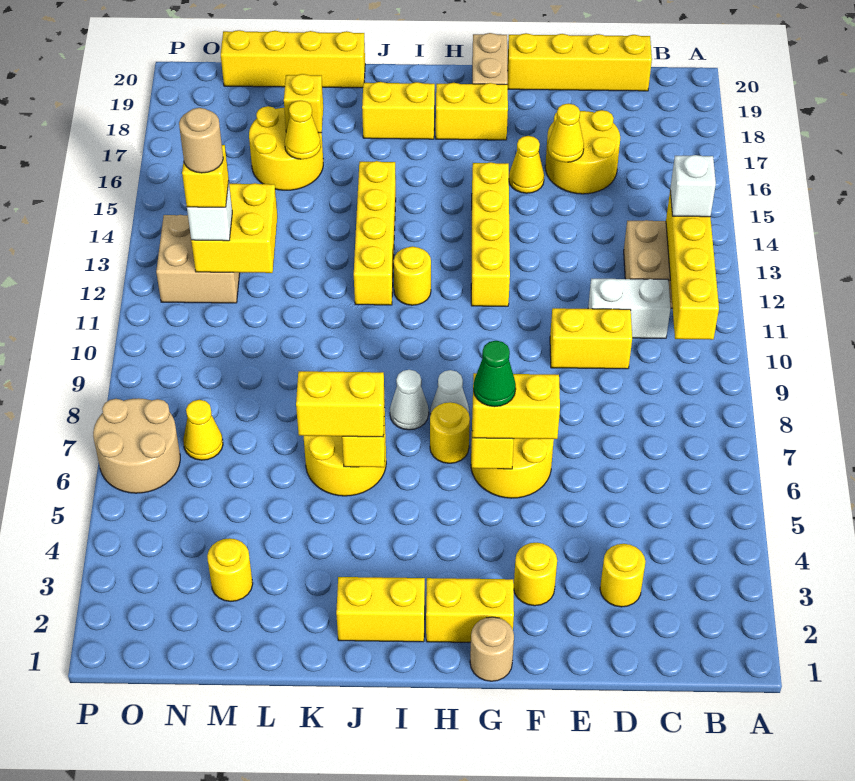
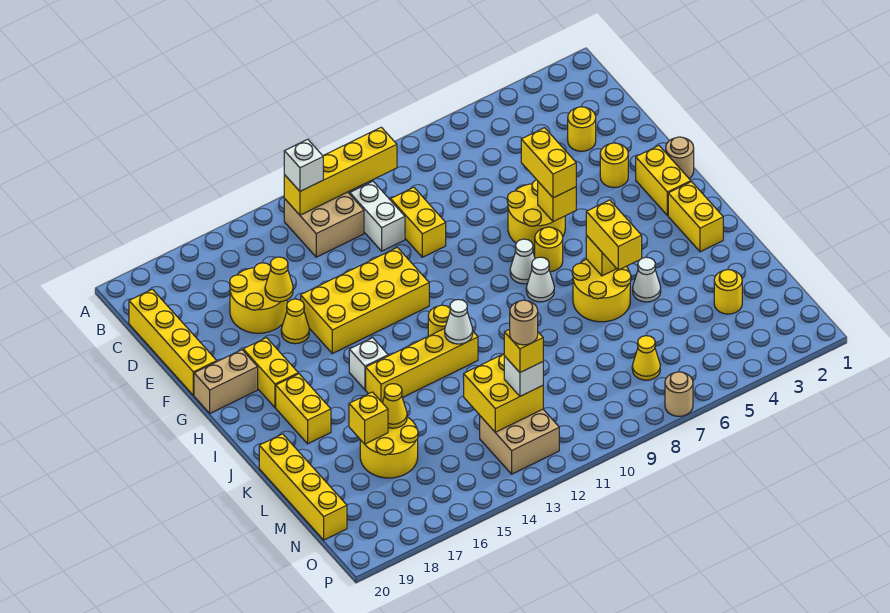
green 1x1 cone [473,341,516,407] -> none
yellow 1x4 brick [471,162,510,306] -> yellow 2x4 brick [301,247,429,353]
none -> white 1x1 brick [349,338,388,390]
none -> white 1x1 cone [445,299,473,344]
none -> white 1x1 cone [633,257,661,302]
tan 2x2 round brick [93,398,180,493] -> tan 1x1 round brick [665,372,693,416]

